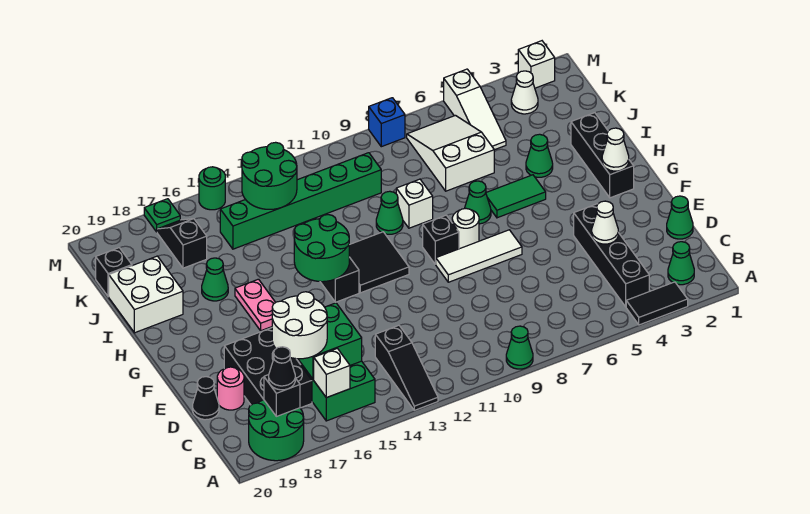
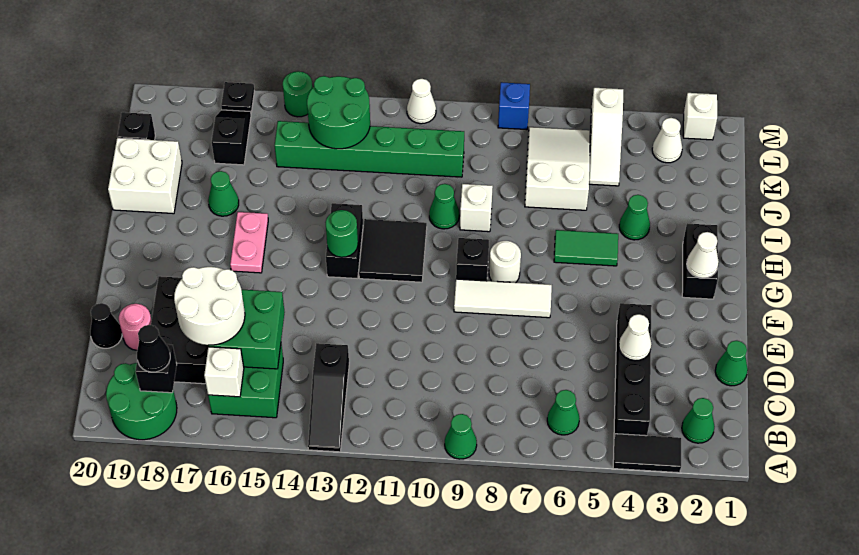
black 1x3 brick [571,113,634,198] -> black 1x2 brick [682,223,718,299]
green 2x2 round brick [294,215,349,282] -> green 1x1 round brick [325,210,358,257]
green 1x1 cone [464,181,491,224] -> green 1x1 cone moved to [547,390,580,435]
none -> white 1x1 cone [407,79,436,124]
green 1x1 plate [144,199,180,232] -> black 1x1 plate [221,82,254,113]

